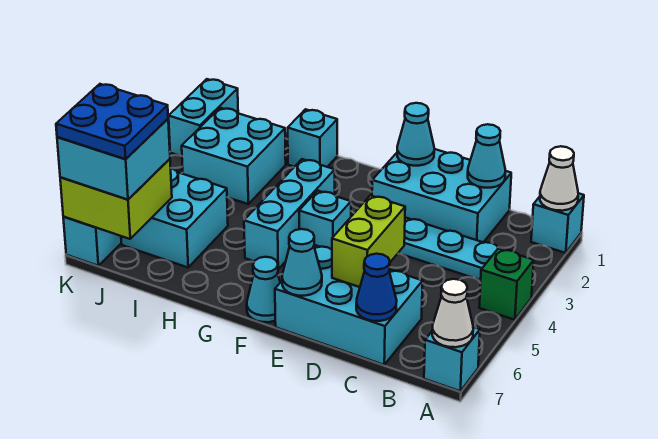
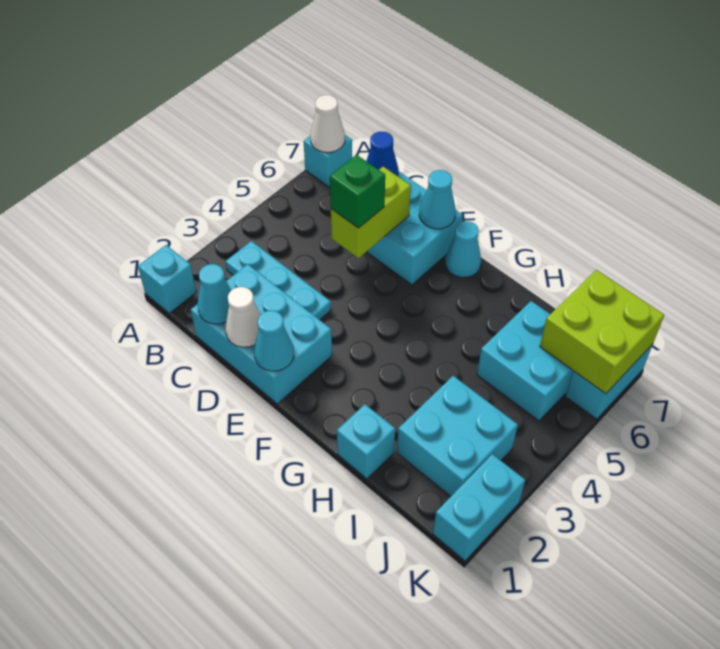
white 1x1 cone [540,146,578,211] -> white 1x1 cone moved to [225,287,261,347]
green 1x1 brick [479,248,534,320] -> green 1x1 brick moved to [330,155,385,228]
cyan 1x1 brick [299,191,351,249] -> none
cyan 1x3 brick [244,159,335,269] -> none
cyan 2x2 brick [57,119,170,200] -> none
blue 2x2 plate [56,84,168,159] -> none

